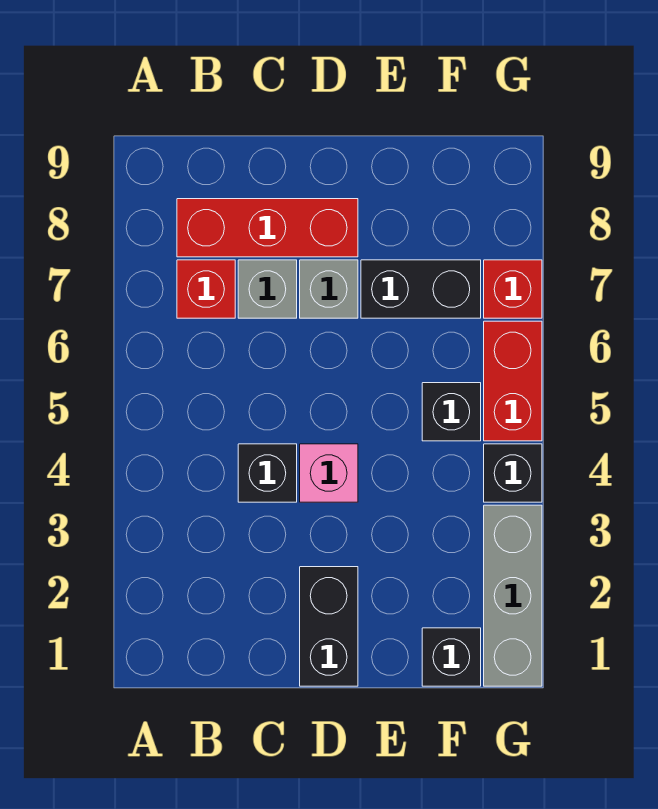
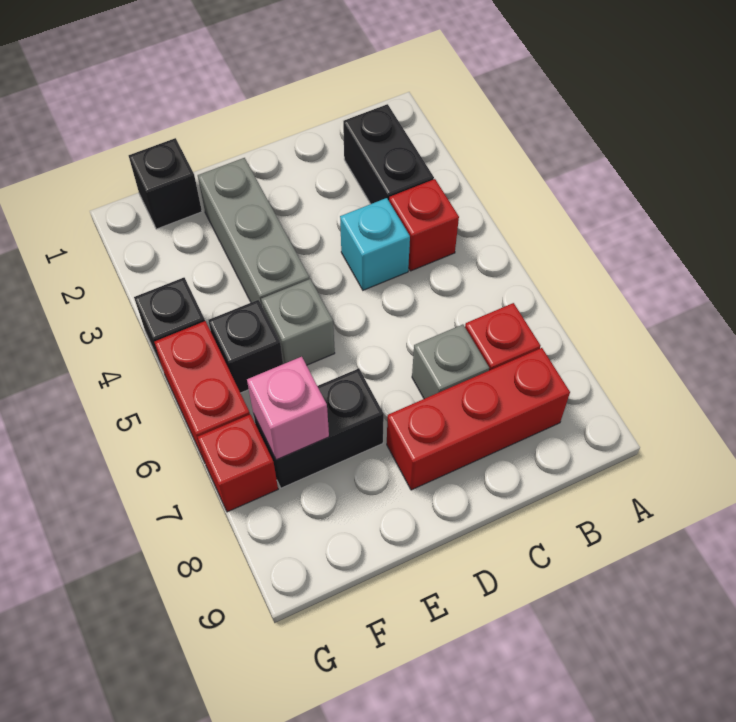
none -> red 1x1 brick [389,179,459,271]
black 1x1 brick [238,444,297,502] -> cyan 1x1 brick [340,198,410,290]
black 1x2 brick [300,567,358,686] -> black 1x2 brick moved to [343,104,434,204]
pink 1x1 brick [300,444,358,502] -> pink 1x1 brick moved to [247,357,329,460]
grey 1x1 brick [300,260,358,318] -> grey 1x1 brick moved to [261,279,335,365]
grey 1x3 brick [484,505,542,686] -> grey 1x3 brick moved to [198,158,309,305]

